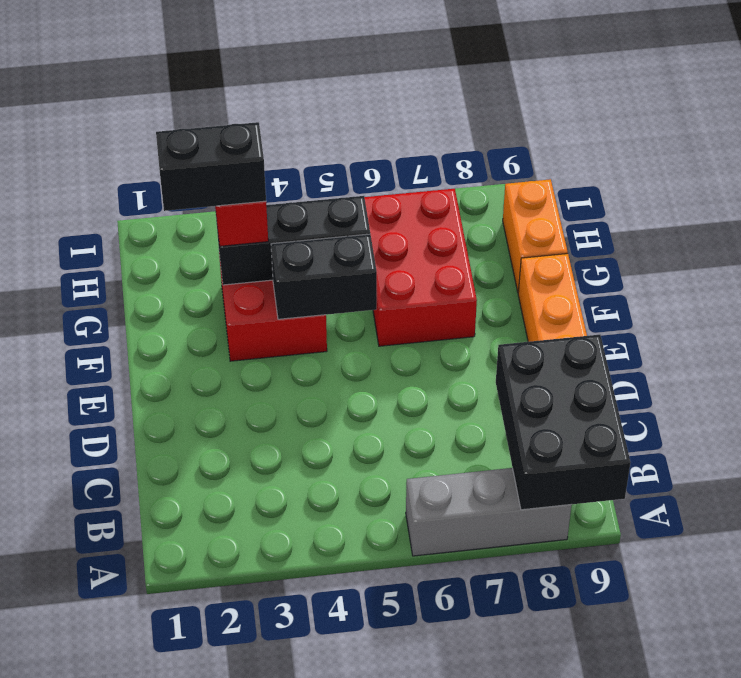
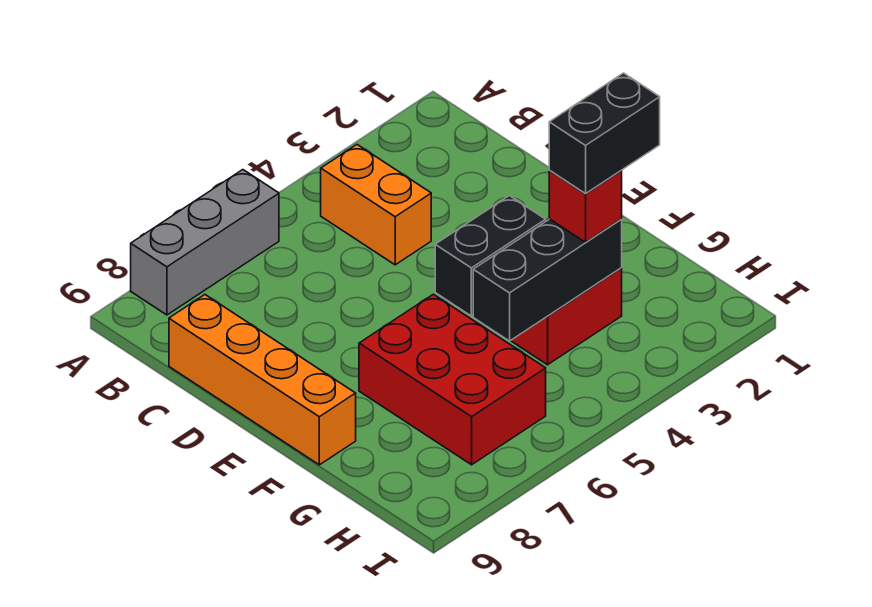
black 2x3 brick [496,335,631,510] -> none
orange 1x2 brick [503,179,568,292] -> orange 1x2 brick moved to [321,145,431,265]

